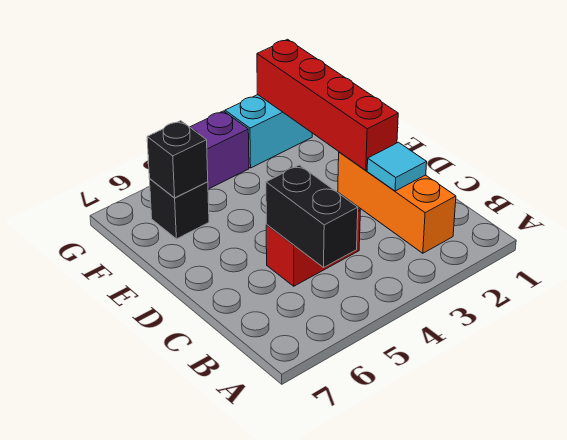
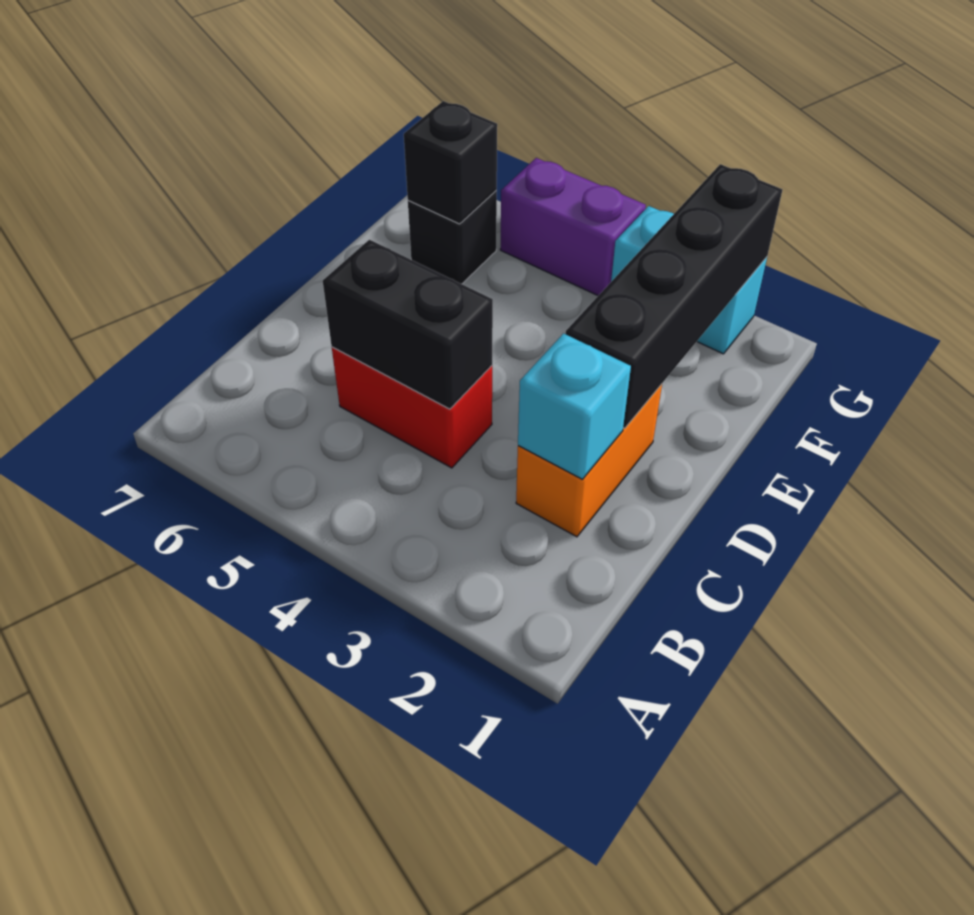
orange 1x3 brick [338,152,456,253] -> orange 1x2 brick [516,384,662,537]
black 1x2 brick [266,165,358,267] -> black 1x2 brick turned to [323,240,493,409]
cyan 1x1 tile [367,142,427,191] -> cyan 1x1 brick [518,333,631,479]
red 1x4 brick [257,39,398,170] -> black 1x4 brick [566,164,783,428]

